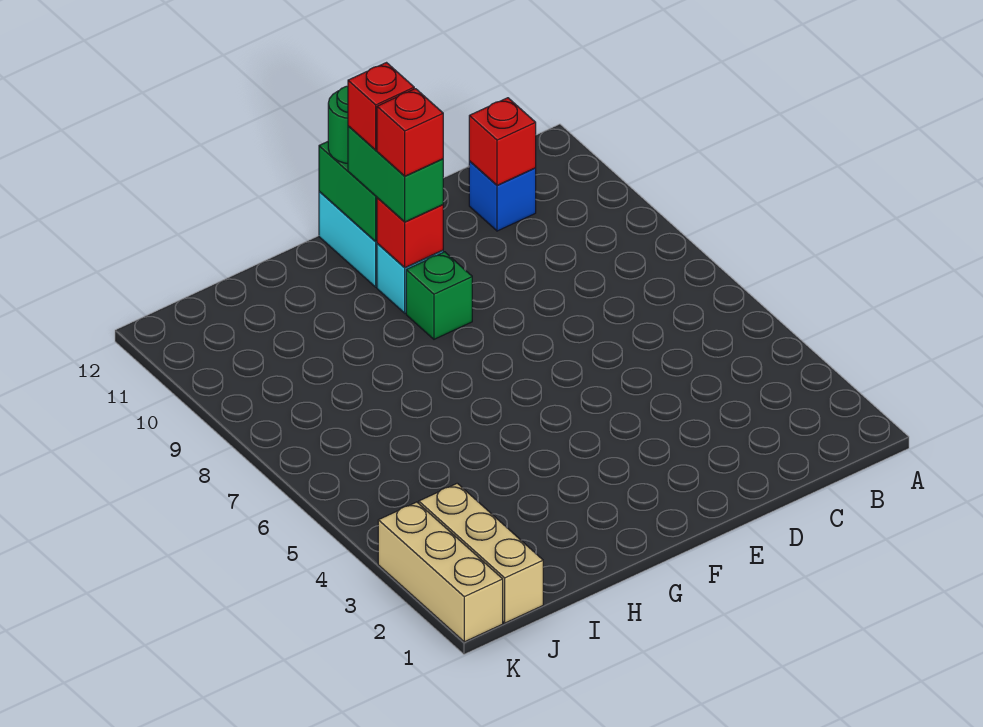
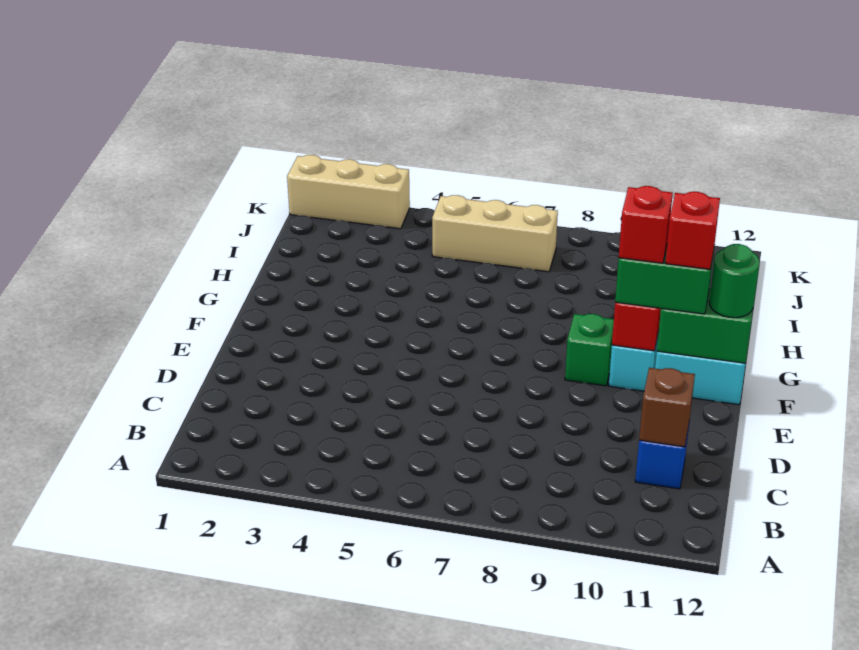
red 1x1 brick [469,98,536,185] -> brown 1x1 brick [639,368,695,447]
tan 1x3 brick [419,483,543,623] -> tan 1x3 brick moved to [432,195,558,272]

